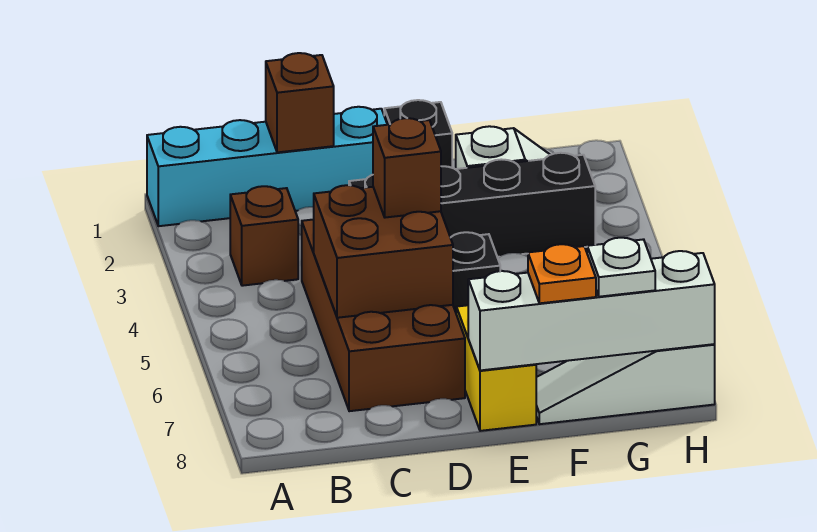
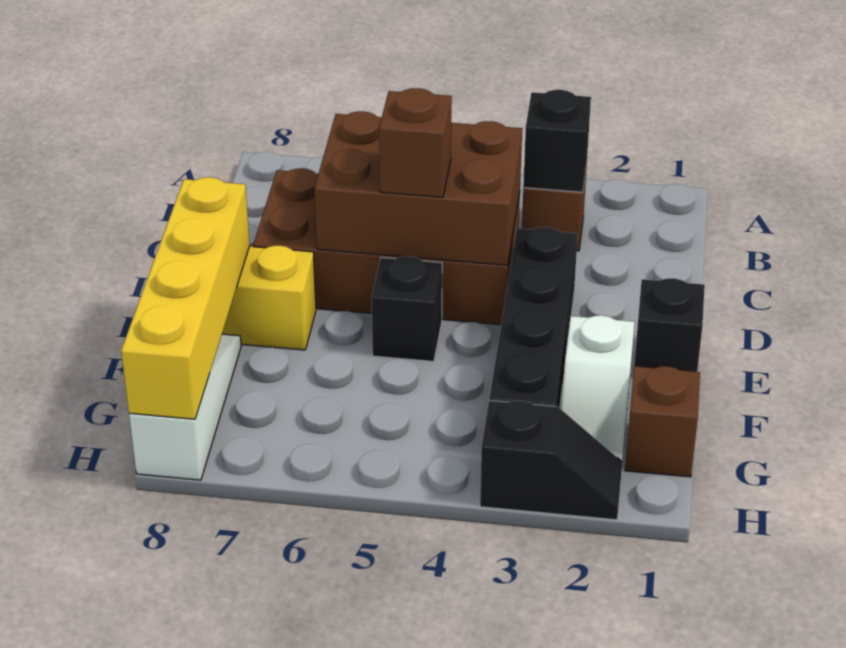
cyan 1x4 brick [147,107,387,226] -> none
none -> black 1x1 brick [523,90,591,192]
brown 1x1 brick [266,53,334,152] -> brown 1x1 brick moved to [625,366,700,477]
brown 2x2 brick [314,185,453,318] -> brown 2x3 brick [314,111,522,265]
white 1x4 brick [468,251,715,370] -> yellow 1x4 brick [121,177,250,419]
orange 1x1 plate [528,244,596,303] -> none
white 1x1 plate [587,238,655,297] -> none
none -> black 1x2 slope [480,400,622,520]

